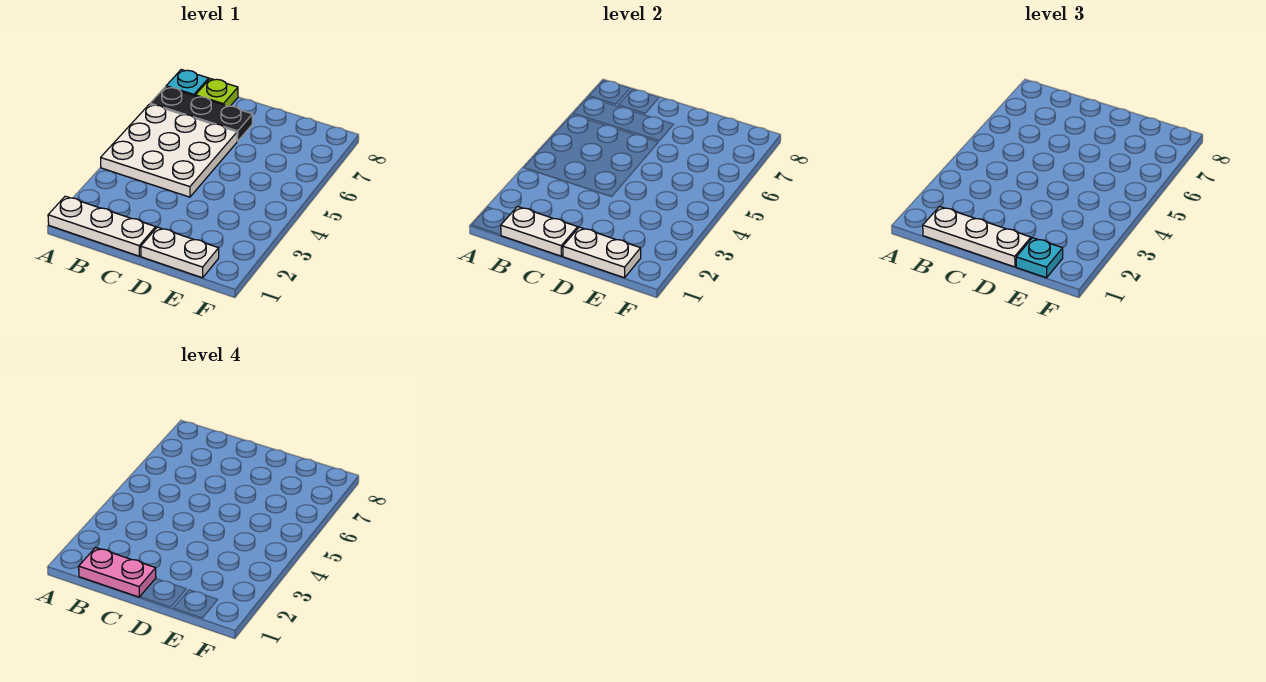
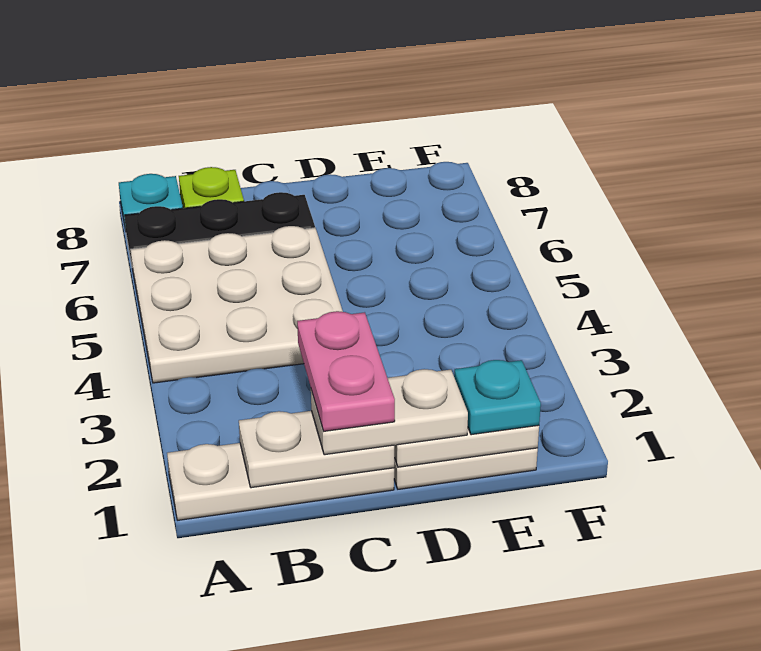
white 1x3 plate [923,206,1031,267] -> white 1x2 plate [311,369,468,455]
pink 1x2 plate [79,547,156,597] -> pink 1x2 plate turned to [297,311,395,432]

